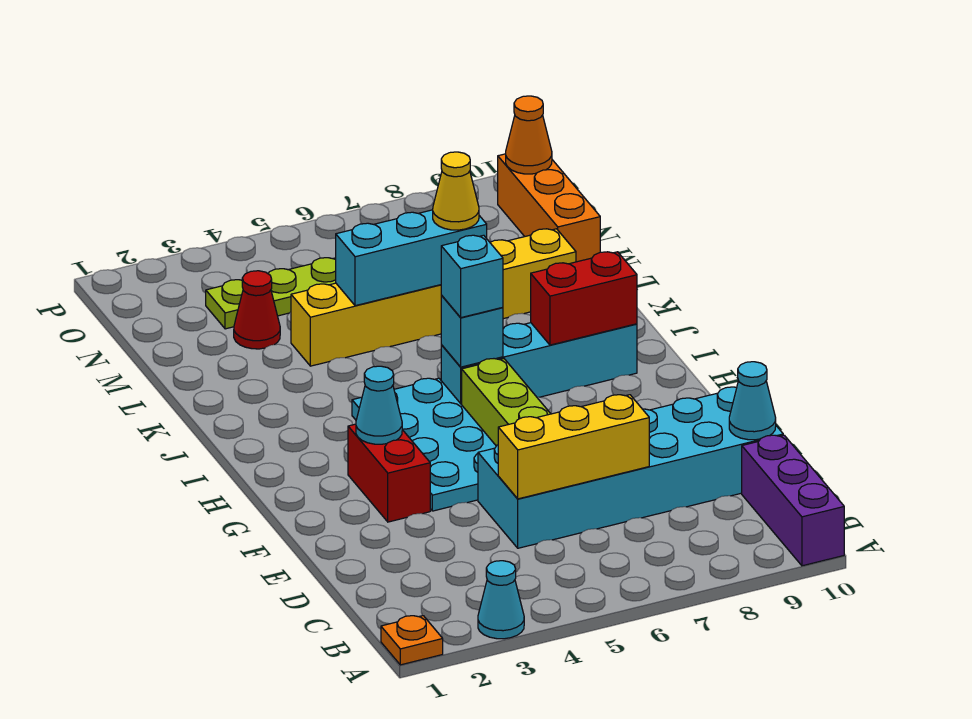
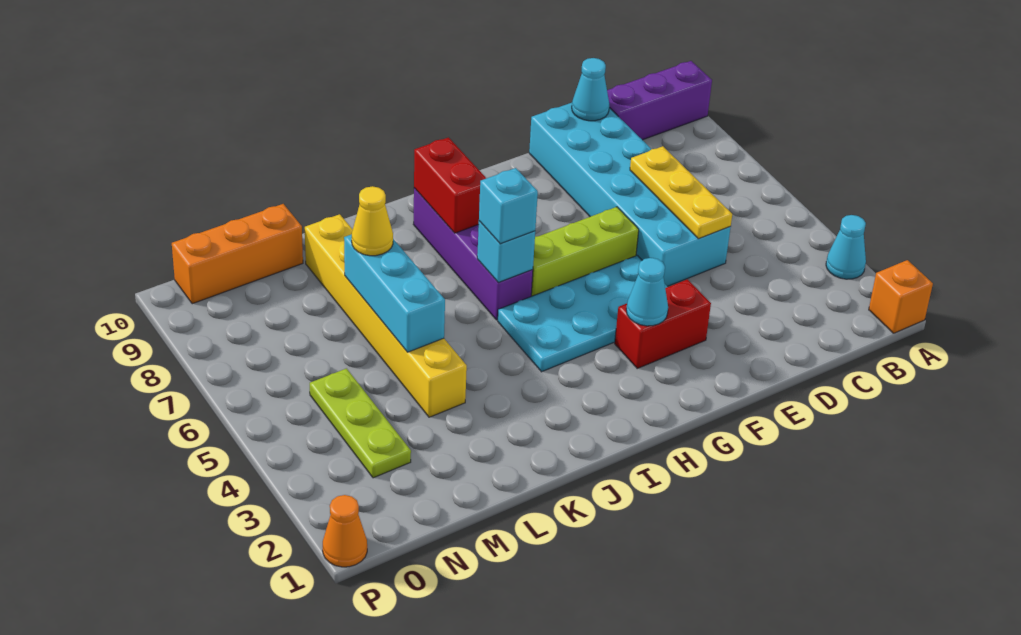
orange 1x1 plate [381,616,443,665] -> orange 1x1 brick [869,260,933,333]
yellow 1x3 brick [498,395,649,499] -> yellow 1x3 plate [630,146,732,239]
cyan 1x4 brick [441,323,637,405] -> purple 1x4 brick [413,188,533,320]
red 1x1 cone [234,271,280,349] -> none
orange 1x1 cone [506,96,552,174] -> orange 1x1 cone moved to [323,495,367,567]

